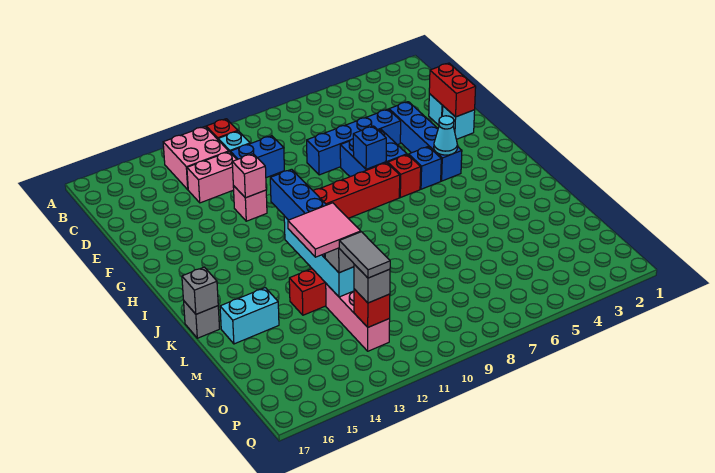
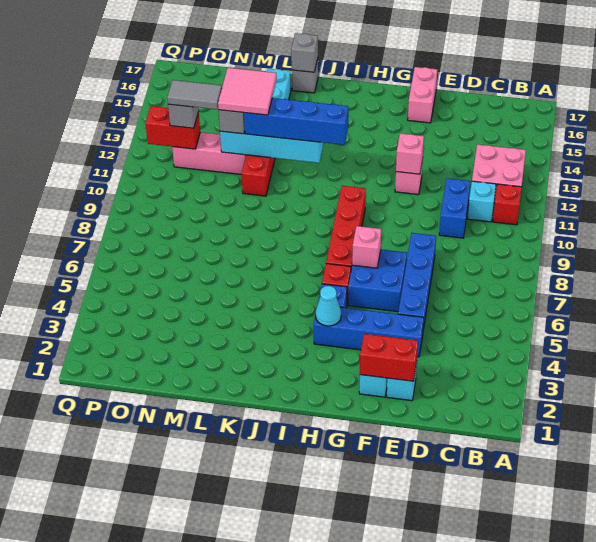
pink 1x2 brick [187,152,237,203] -> pink 1x2 brick moved to [408,67,437,123]
blue 1x1 brick [353,126,386,169] -> pink 1x1 brick [352,226,381,268]
red 1x1 brick [354,289,390,327] -> red 1x2 brick [145,106,200,149]

